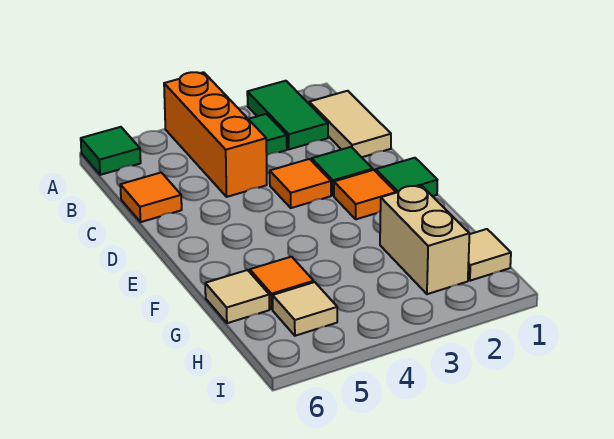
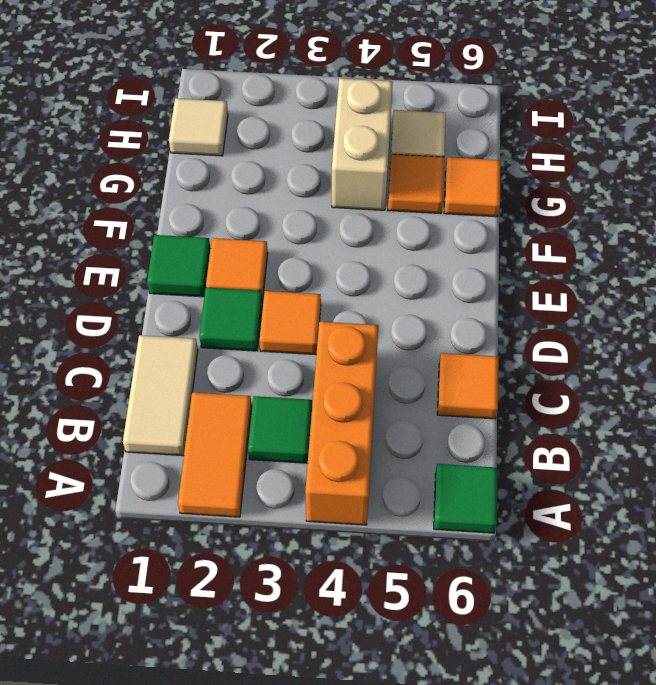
green 1x2 tile [247,81,328,149] -> orange 1x2 tile [178,392,252,517]
tan 1x2 brick [380,185,470,294] -> tan 1x2 brick moved to [332,78,393,210]
tan 1x1 tile [205,270,269,323] -> orange 1x1 tile [444,157,501,217]

